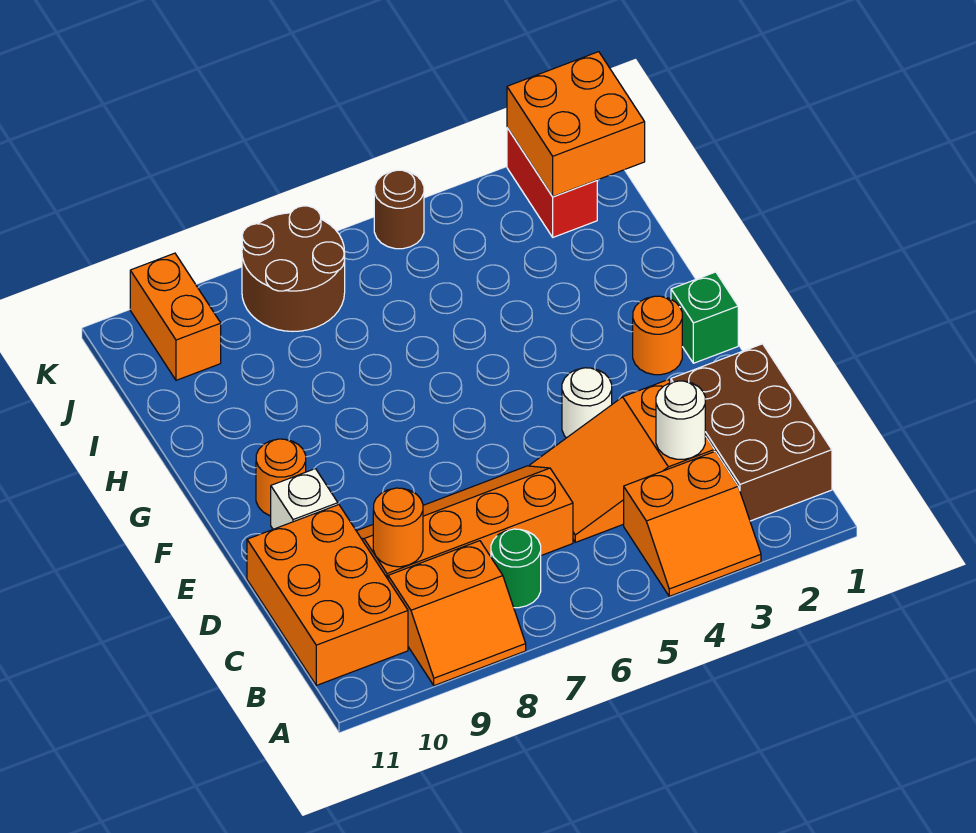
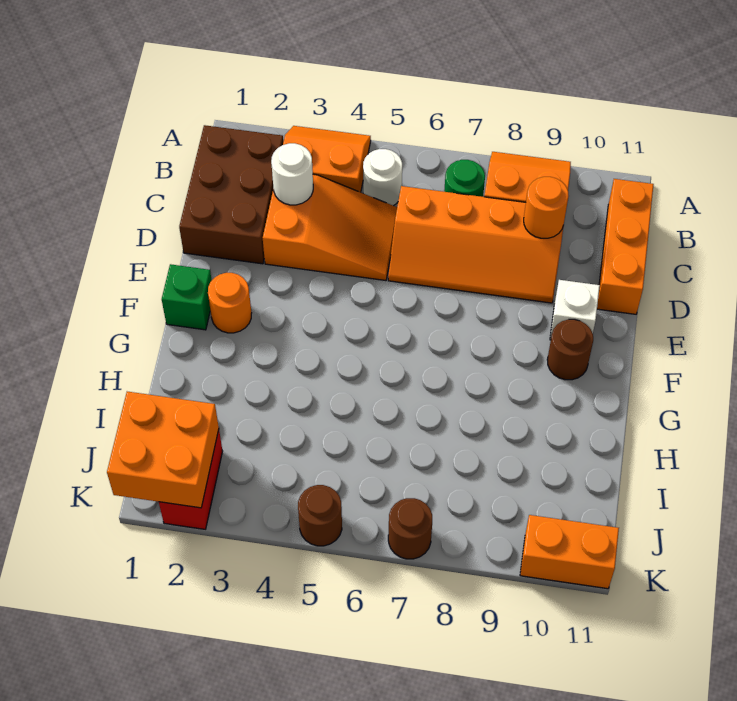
orange 2x3 brick [247,505,408,685] -> orange 1x3 brick [597,179,654,314]
white 1x1 round brick [562,368,612,438] -> white 1x1 round brick moved to [363,149,402,206]
orange 1x1 round brick [256,439,306,516] -> brown 1x1 round brick [547,319,593,380]
brown 2x2 round brick [242,206,345,331] -> brown 1x1 round brick [388,498,432,559]
orange 1x2 brick [130,253,221,380] -> orange 1x2 brick turned to [520,515,619,589]

